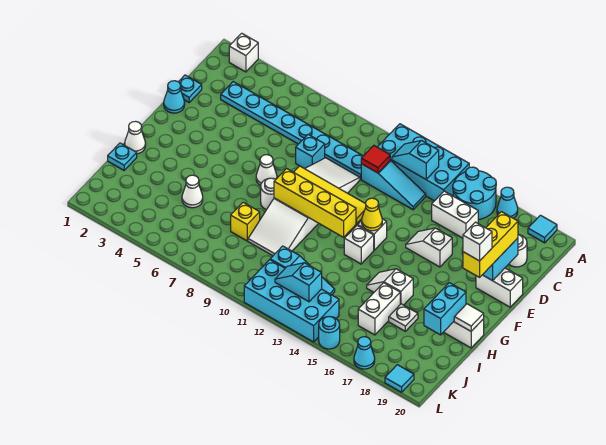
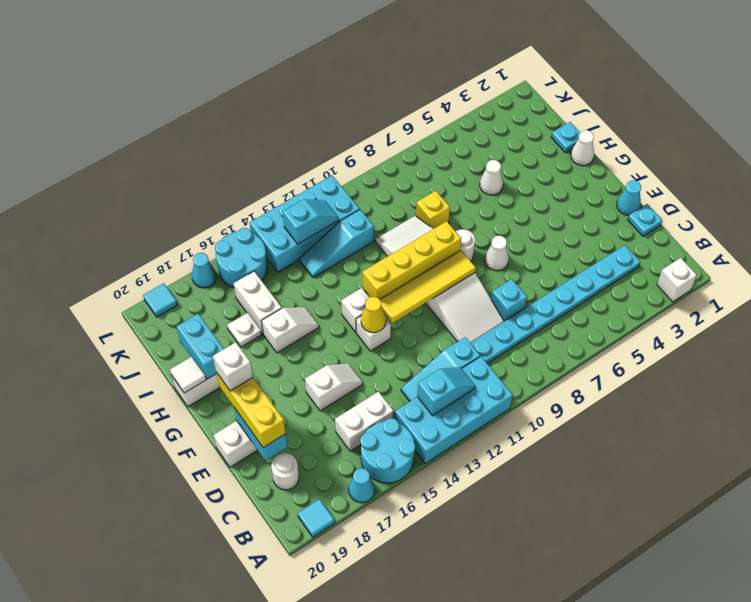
red 1x1 tile [361,146,390,173] -> none
cyan 1x1 round brick [319,317,340,349] -> cyan 2x2 round brick [215,228,268,288]

